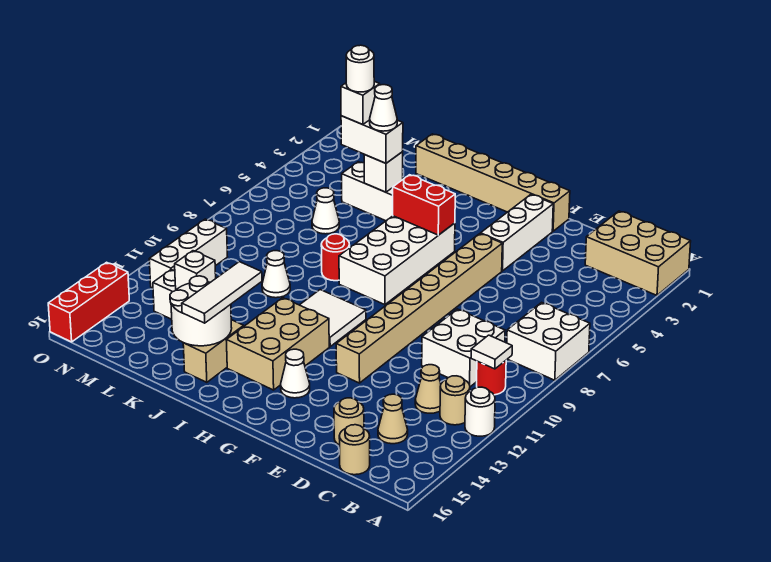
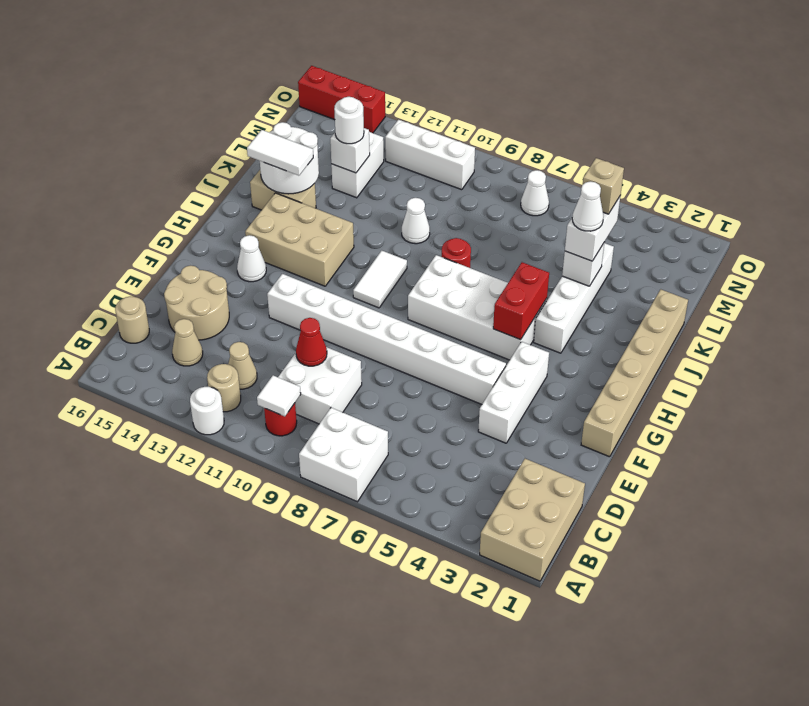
none -> red 1x1 cone [296,318,327,366]
tan 1x1 round brick [334,398,364,445] -> tan 2x2 round brick [164,266,229,340]
white 1x3 brick [481,195,553,271] -> white 1x3 brick turned to [478,342,549,443]
tan 1x8 brick [336,234,502,383] -> white 1x8 brick [267,274,506,404]
white 2x2 tile [300,290,366,347] -> white 1x2 tile [353,251,407,308]
white 1x3 tile [182,262,262,323] -> white 1x2 tile [247,130,313,176]
white 1x1 brick [341,81,380,125] -> tan 1x1 brick [583,158,624,214]
white 1x1 round brick [346,45,374,92] -> white 1x1 round brick moved to [334,97,364,144]
white 1x1 cone [312,188,339,234] -> white 1x1 cone moved to [521,170,549,216]

